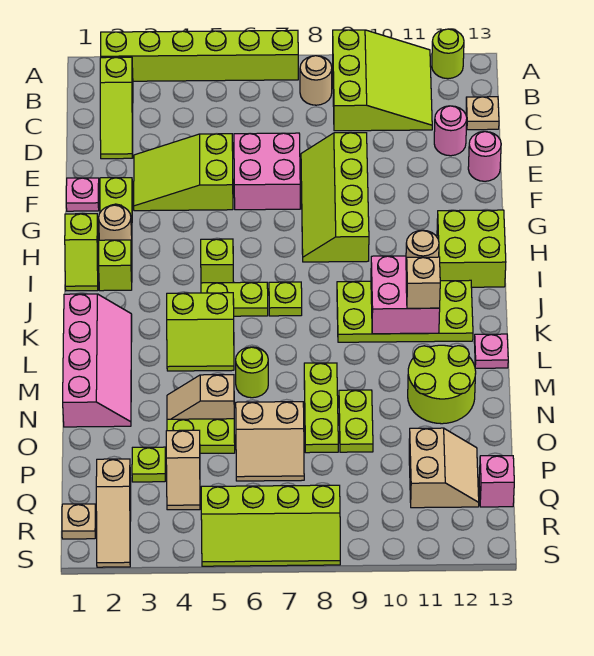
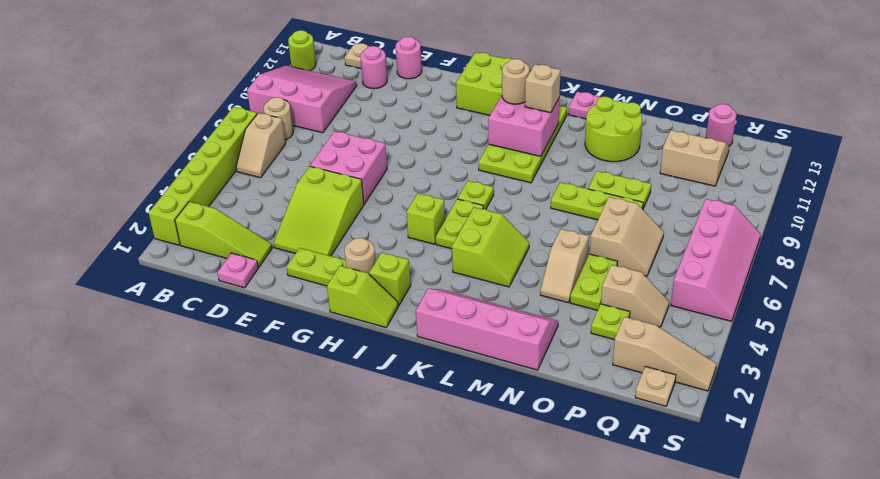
lime 3x3 slope [333,30,432,131] -> pink 3x3 slope [247,65,357,133]
none -> tan 1x2 slope [236,113,285,178]
lime 2x4 slope [301,133,369,262] -> none
pink 1x1 plate [66,178,99,211] -> pink 1x1 plate moved to [217,253,258,288]
lime 1x1 round brick [236,347,268,398] -> none
pink 1x1 brick [479,456,514,507] -> pink 1x1 round brick [706,104,736,146]
lime 2x4 slope [201,485,340,566] -> pink 2x4 slope [671,199,761,321]

